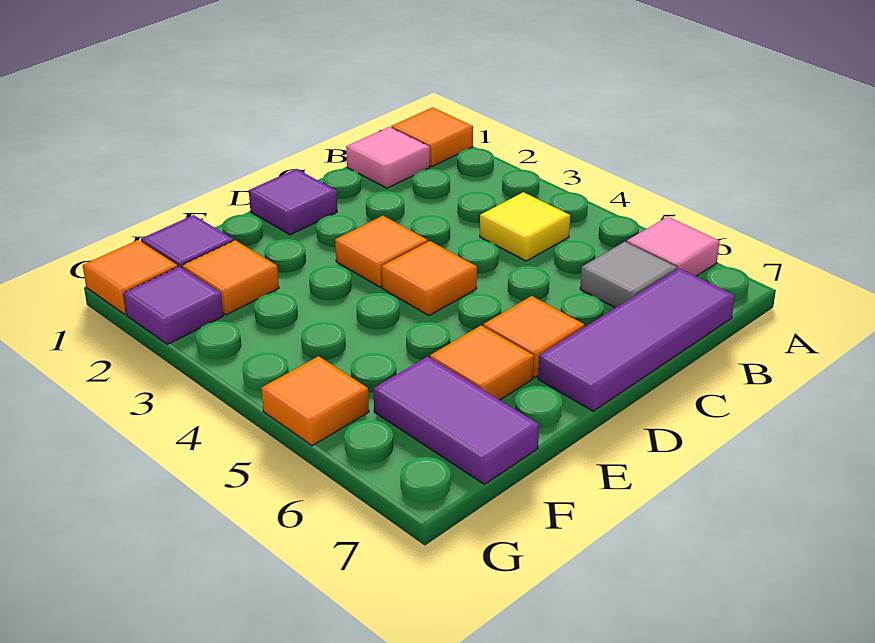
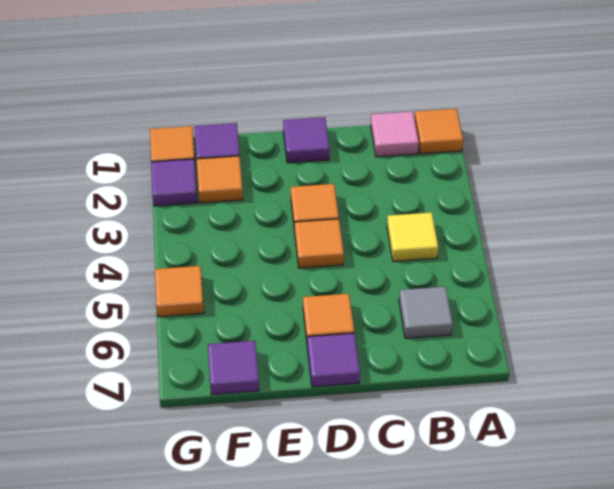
pink 1x1 tile [627,217,720,276] -> none
purple 1x3 tile [538,269,735,411] -> purple 1x1 tile [307,333,360,387]
orange 1x1 tile [430,326,534,400] -> none
purple 1x2 tile [373,357,539,484] -> purple 1x1 tile [208,341,259,395]

